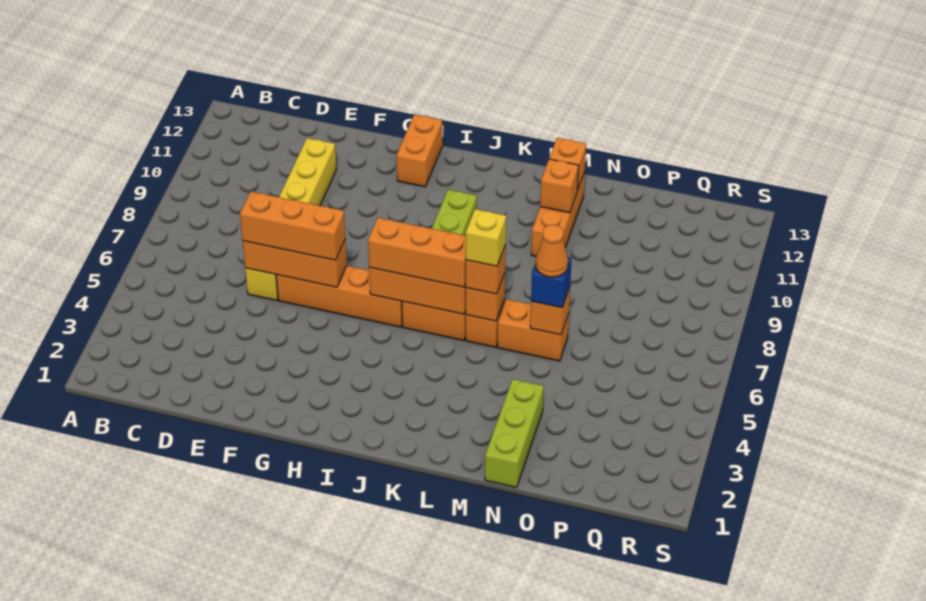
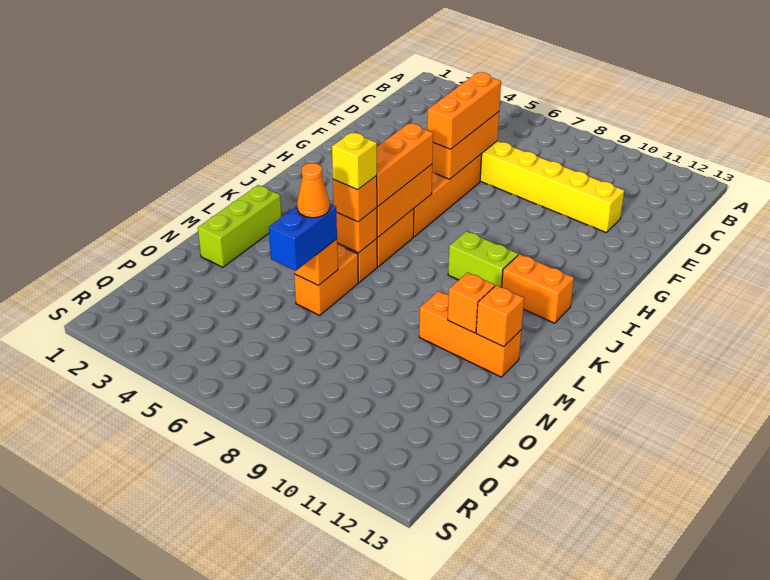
orange 1x2 brick [397,114,443,187] -> orange 1x2 brick moved to [502,254,574,323]
lime 1x3 brick [485,379,544,487] -> lime 1x3 brick turned to [198,185,281,267]
blue 1x1 brick [531,257,572,308] -> blue 1x2 brick [269,204,337,271]

